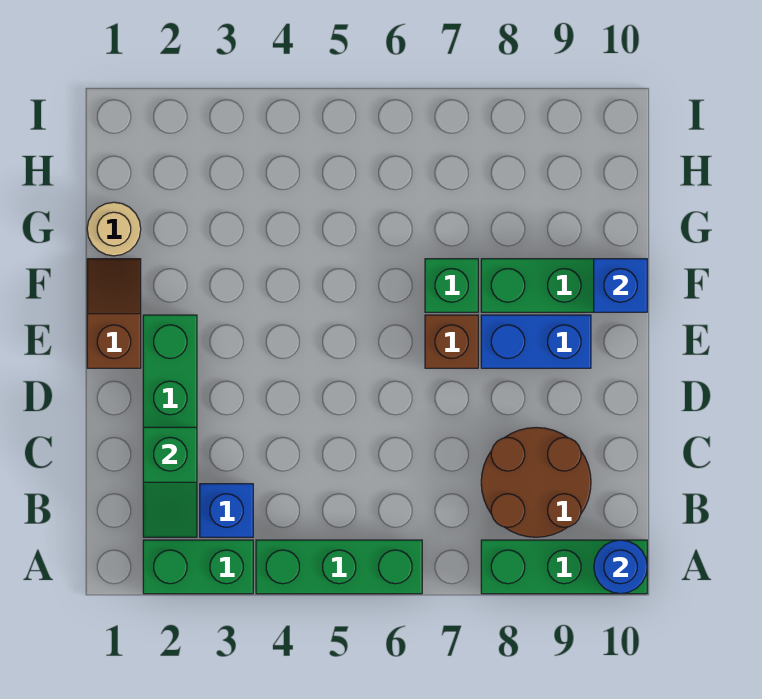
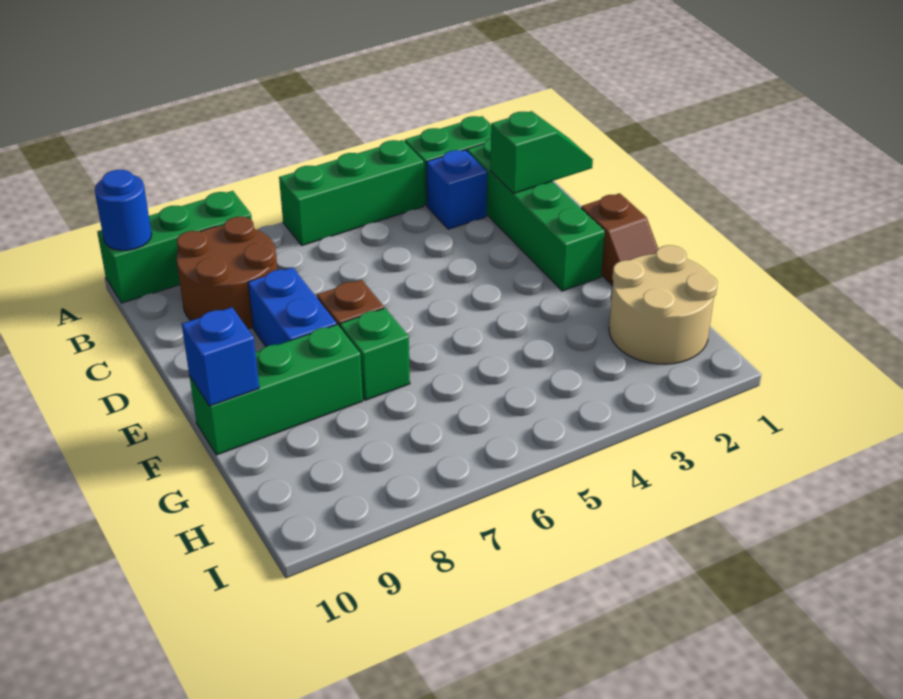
green 1x2 slope [143,427,197,537] -> green 1x2 slope turned to [490,111,593,194]
blue 1x2 brick [481,315,591,368] -> blue 1x2 brick turned to [248,267,337,347]
tan 1x1 round brick [87,202,141,256] -> tan 2x2 round brick [609,245,717,364]

